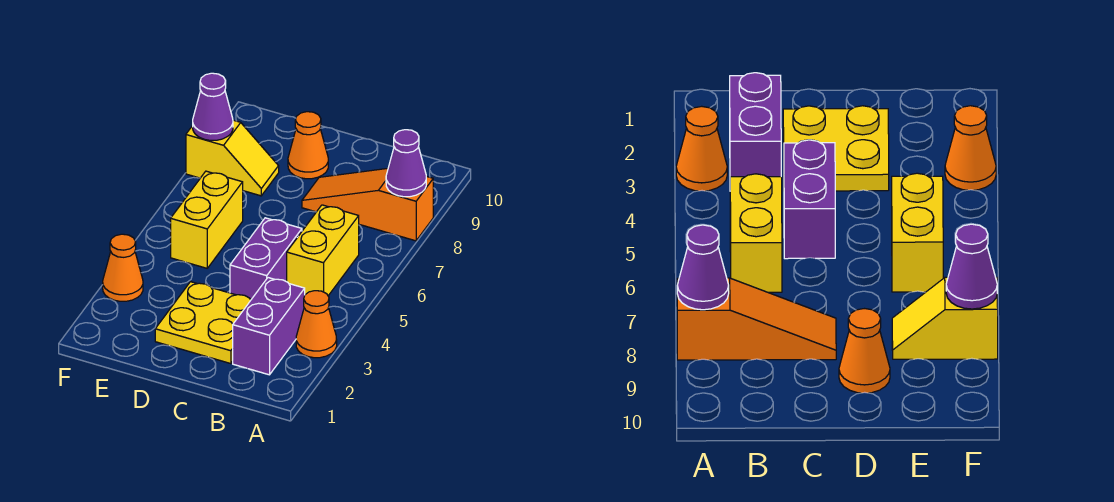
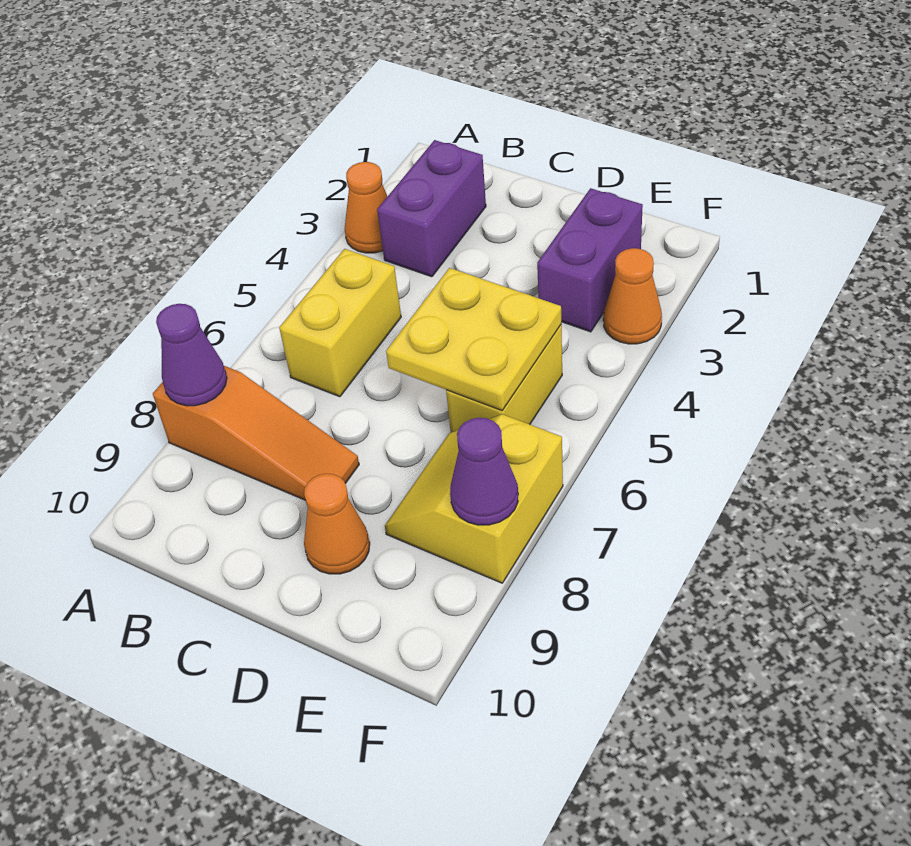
yellow 2x2 plate [155,282,251,364] -> yellow 2x2 plate moved to [386,268,561,411]
purple 1x2 brick [230,218,302,299] -> purple 1x2 brick moved to [537,188,643,332]
yellow 1x2 slope [186,120,279,196] -> yellow 2x2 slope [385,414,563,583]

